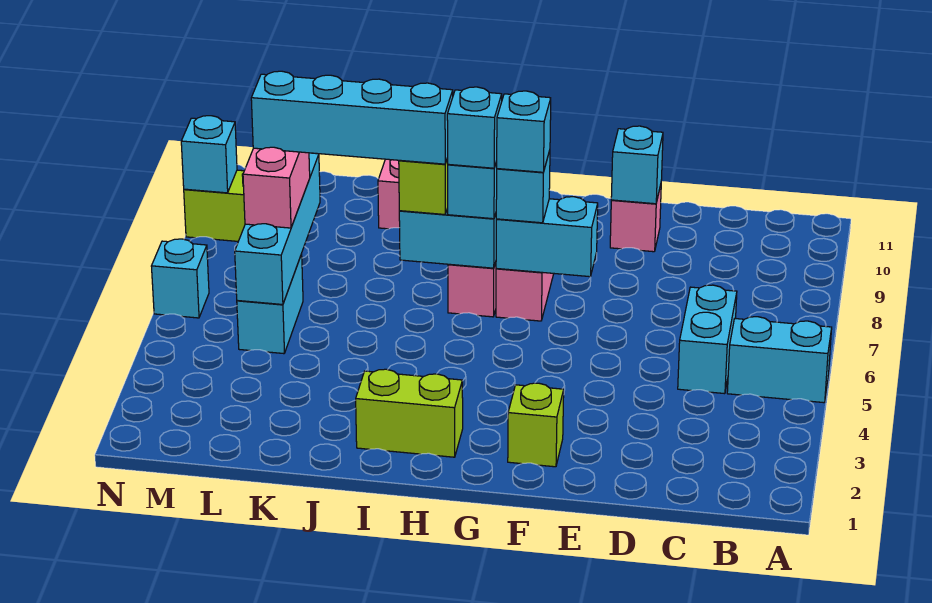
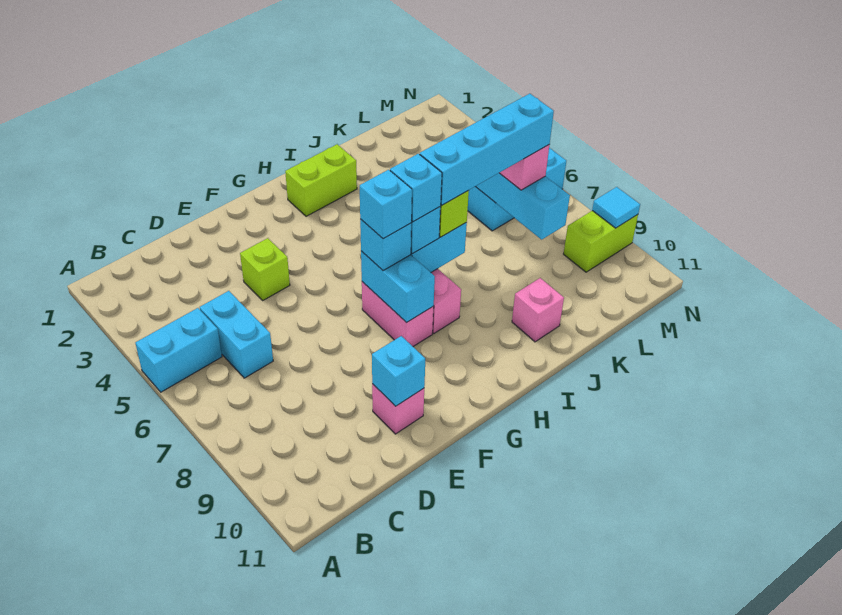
lime 1x1 brick [508,383,564,467] -> lime 1x1 brick moved to [240,238,290,300]
cyan 1x2 brick [496,197,598,277] -> cyan 1x2 brick turned to [361,251,435,323]
cyan 1x1 brick [181,116,237,193] -> cyan 1x1 tile [592,187,640,228]

